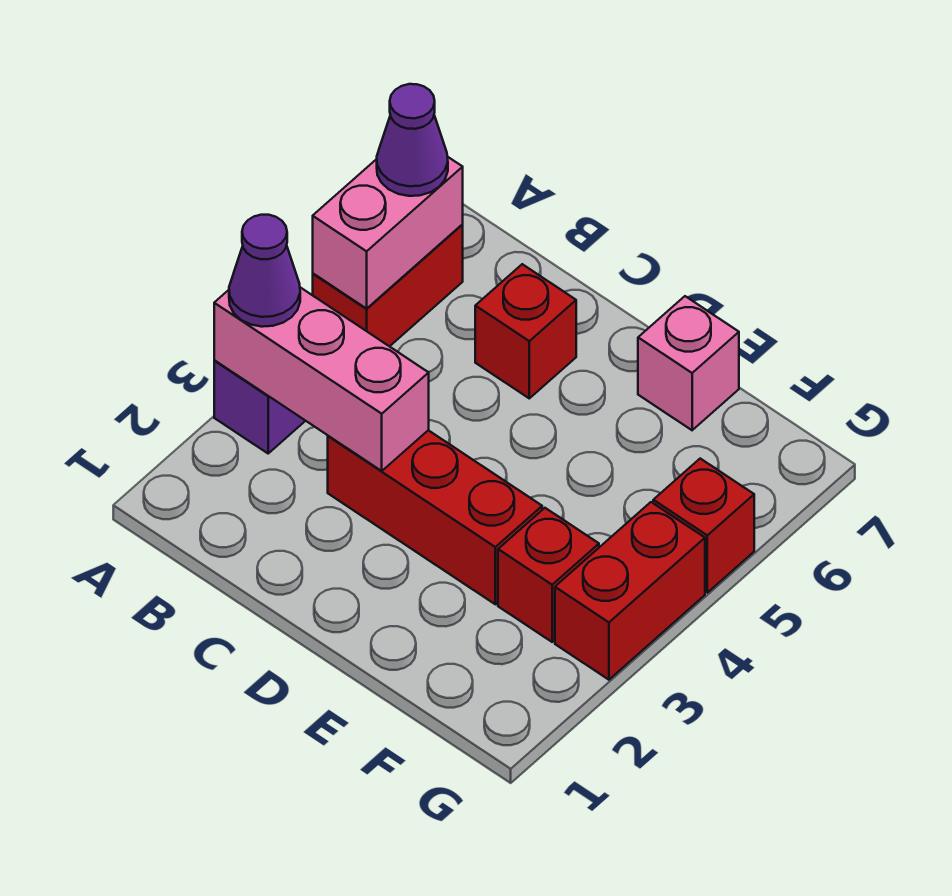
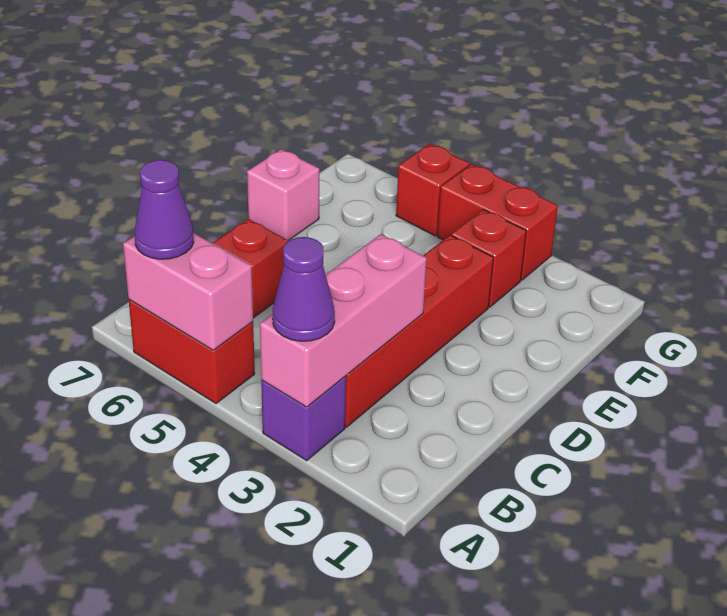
red 1x3 brick [328,430,542,604] -> red 1x4 brick [345,235,493,427]

